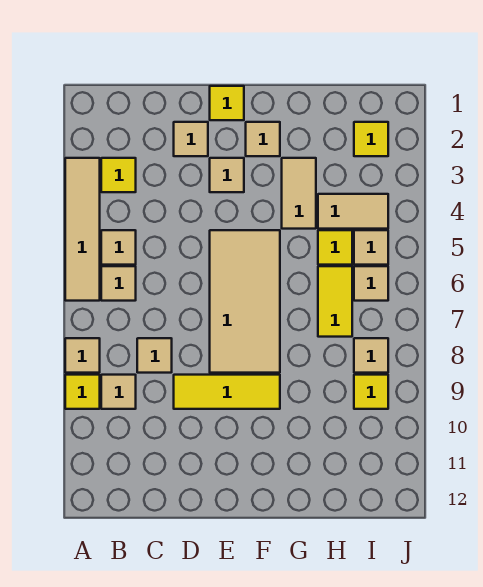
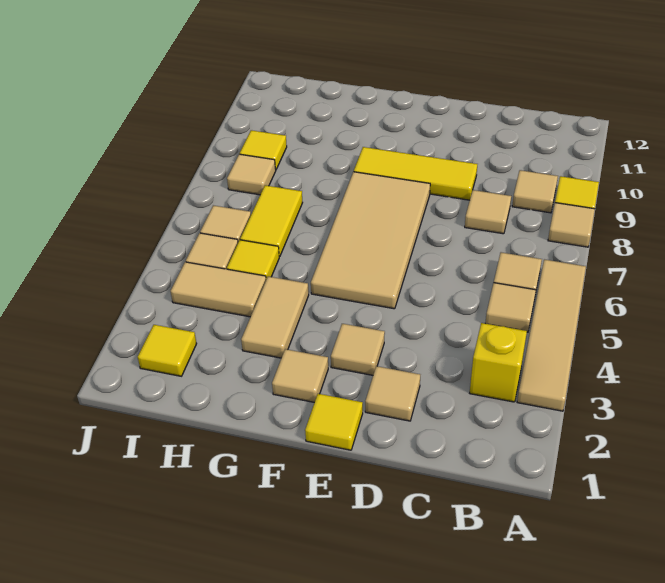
yellow 1x1 tile [101,158,136,192] -> yellow 1x1 brick [470,323,527,402]

